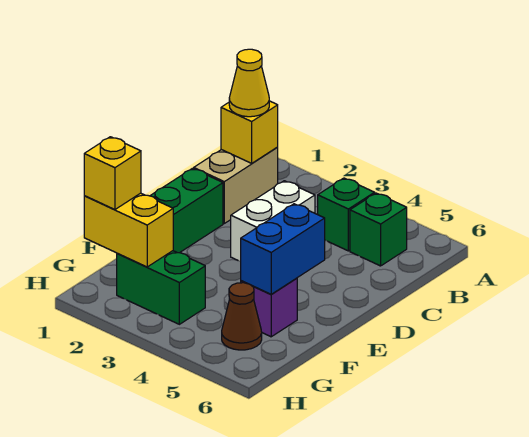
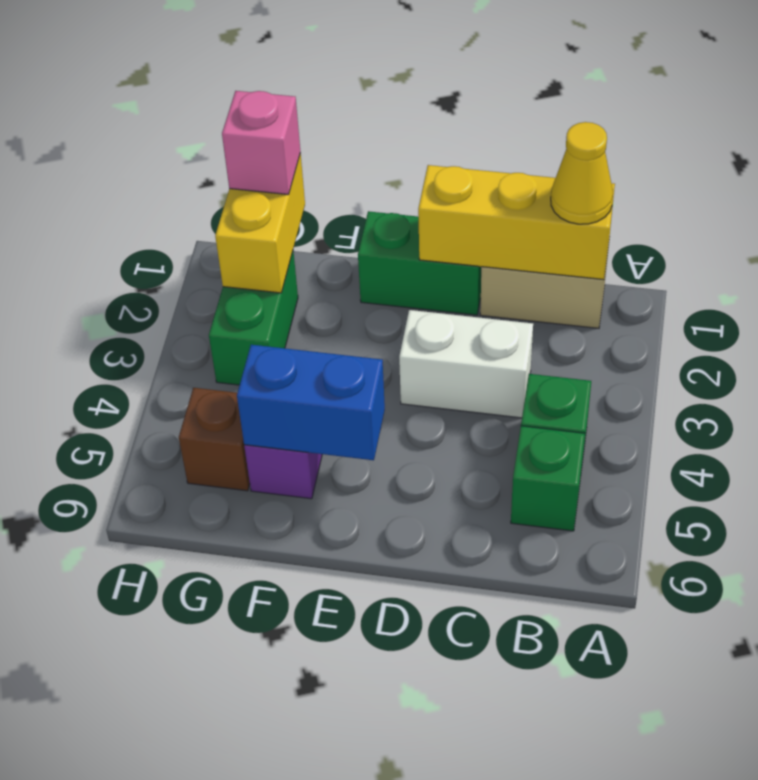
yellow 1x1 brick [221,101,278,163] -> yellow 1x3 brick [418,165,615,280]
yellow 1x1 brick [84,137,141,210] -> pink 1x1 brick [222,91,300,195]
brown 1x1 cone [222,283,262,350] -> brown 1x1 brick [179,388,250,491]

